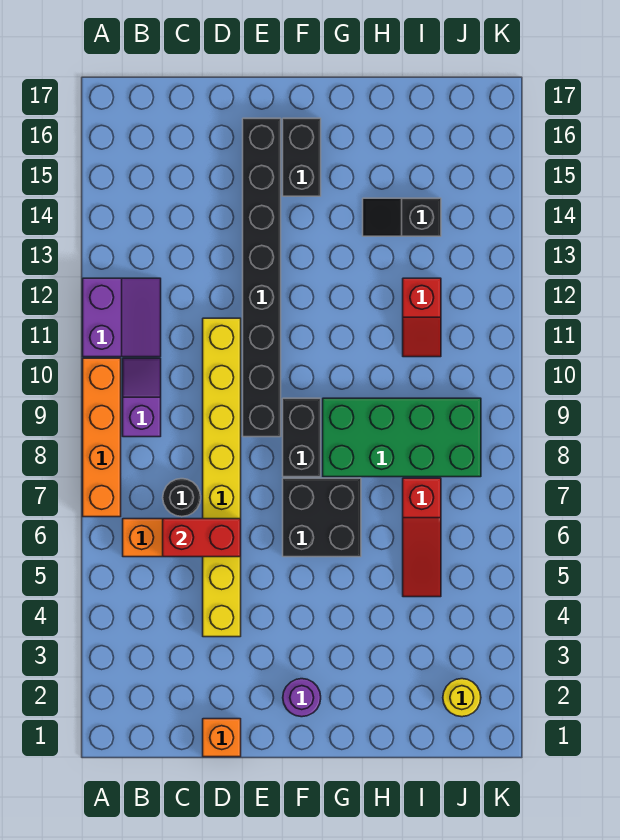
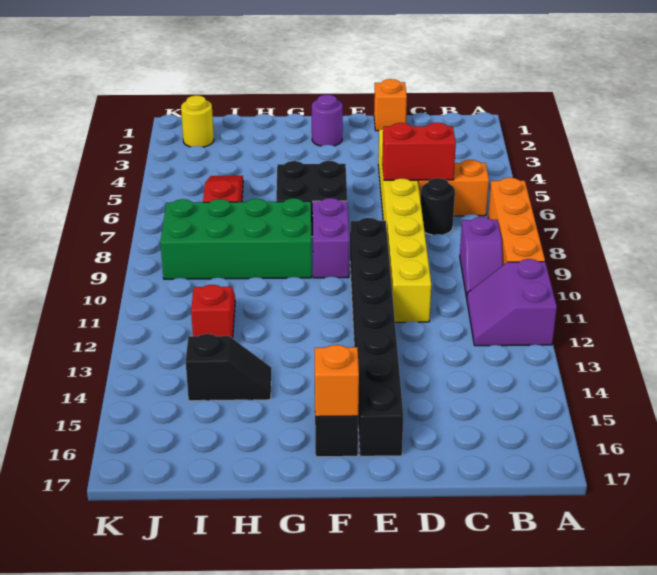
black 1x2 brick [283,398,321,477] -> purple 1x2 brick [313,198,349,278]
none -> orange 1x1 brick [315,345,359,417]

